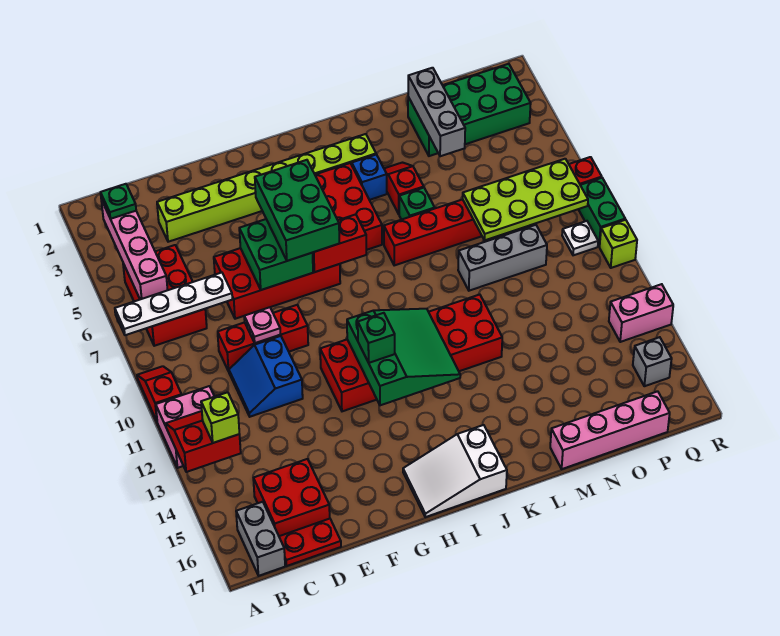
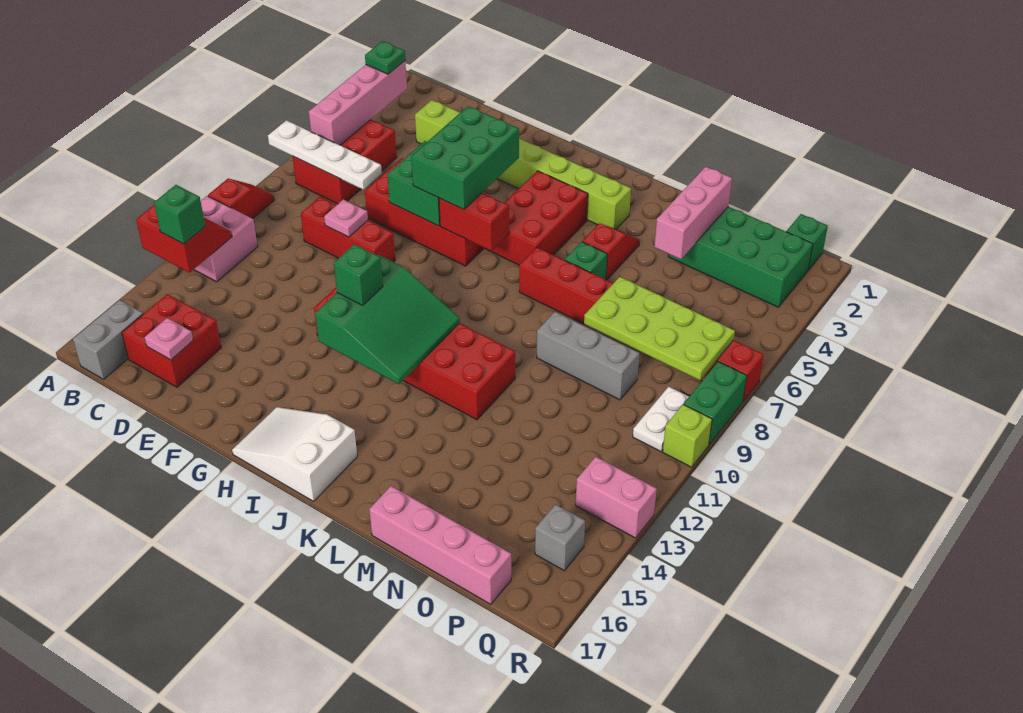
lime 1x1 brick [201,392,239,443] -> green 1x1 brick [154,185,205,244]
red 1x2 plate [279,519,341,566] -> none
blue 2x2 slope [229,336,303,417] -> none
none -> pink 1x1 plate [145,318,193,360]
blue 1x1 brick [352,155,387,200] -> none
grey 1x3 brick [408,68,465,156] -> pink 1x3 brick [654,167,732,259]
none -> green 1x1 brick [786,214,828,270]
white 1x1 plate [562,221,598,255] -> white 1x2 plate [633,387,689,452]

